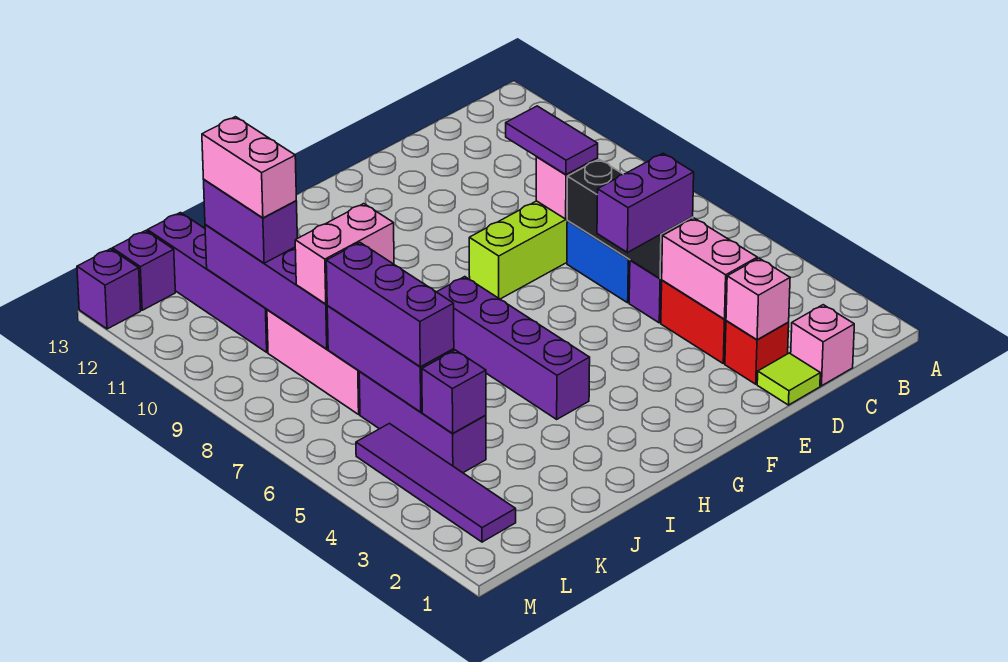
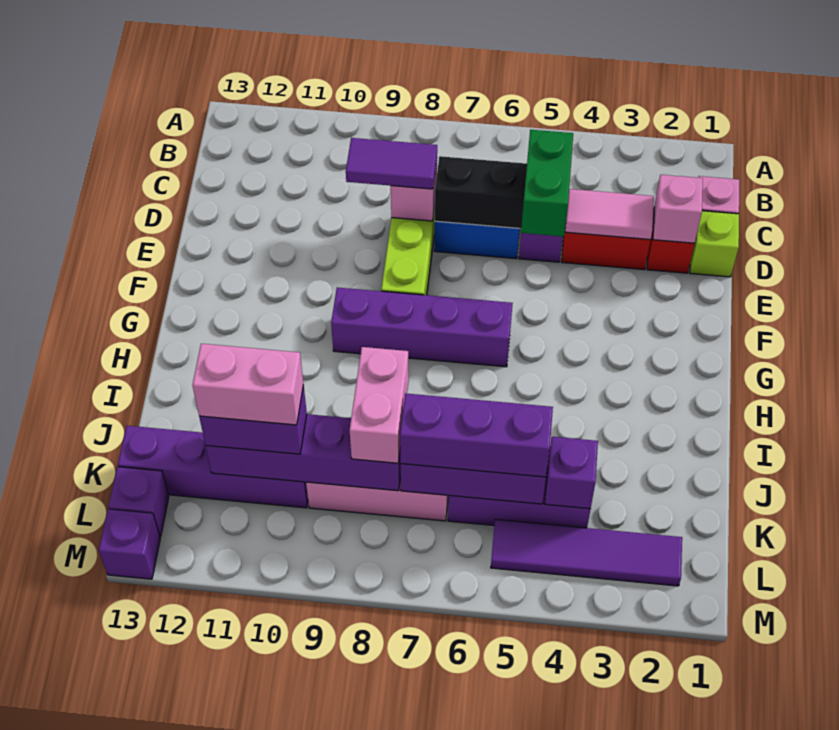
lime 1x1 tile [757,353,820,405] -> lime 1x1 brick [690,211,739,277]
pink 1x2 brick [662,218,757,319] -> pink 1x2 tile [565,189,654,240]
purple 1x2 brick [597,153,694,252] -> green 1x2 brick [521,130,573,237]
purple 1x4 brick [437,277,590,419] -> purple 1x4 brick moved to [331,287,513,367]

